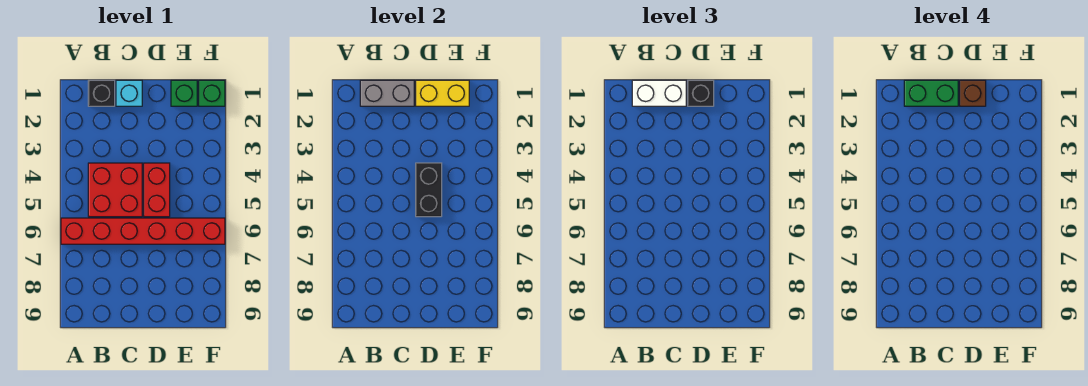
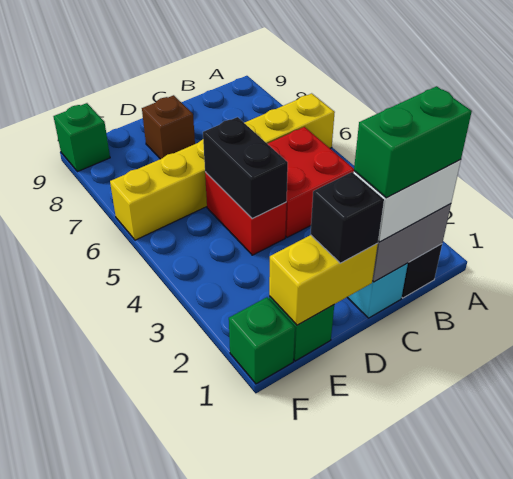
red 1x6 brick [61,218,225,244] -> yellow 1x6 brick [110,93,335,240]
brown 1x1 brick [960,80,986,106] -> brown 1x1 brick moved to [142,95,195,159]
none -> green 1x1 brick [54,103,110,172]

